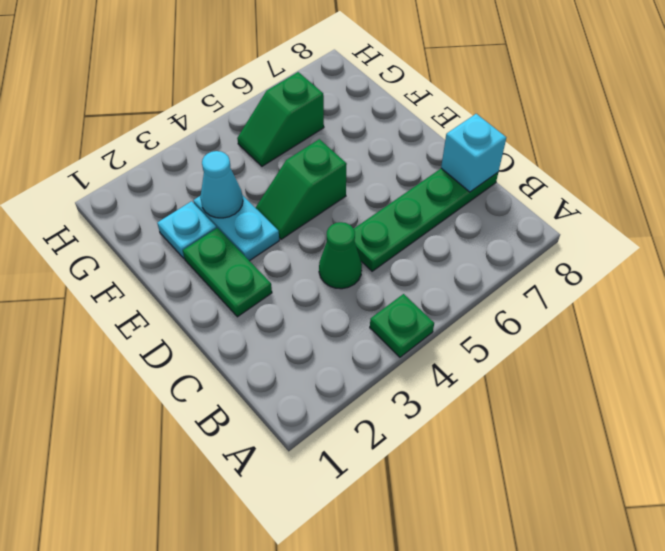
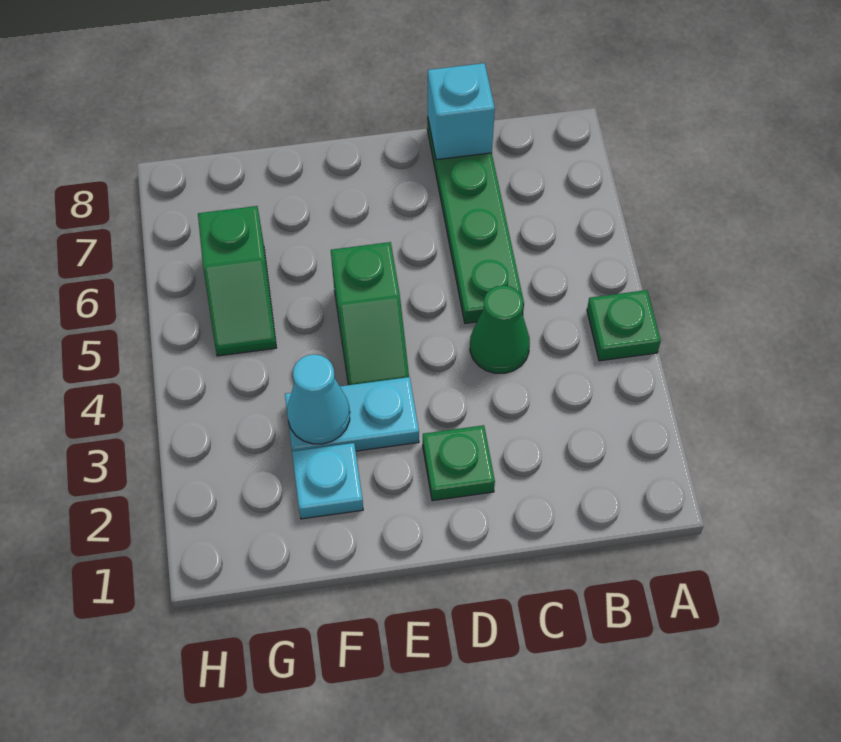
green 1x2 plate [183,228,272,317] -> green 1x1 plate [423,425,495,501]

